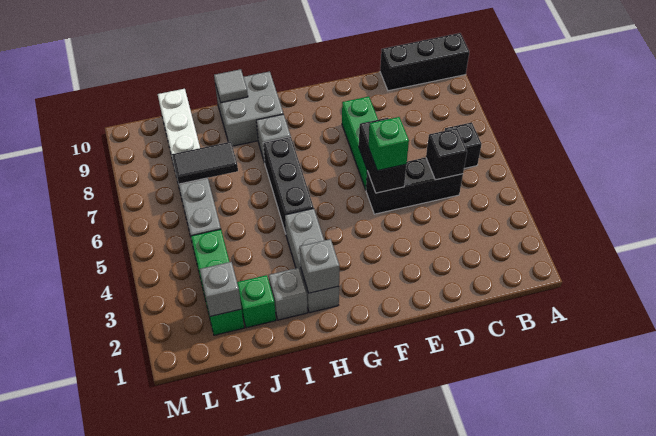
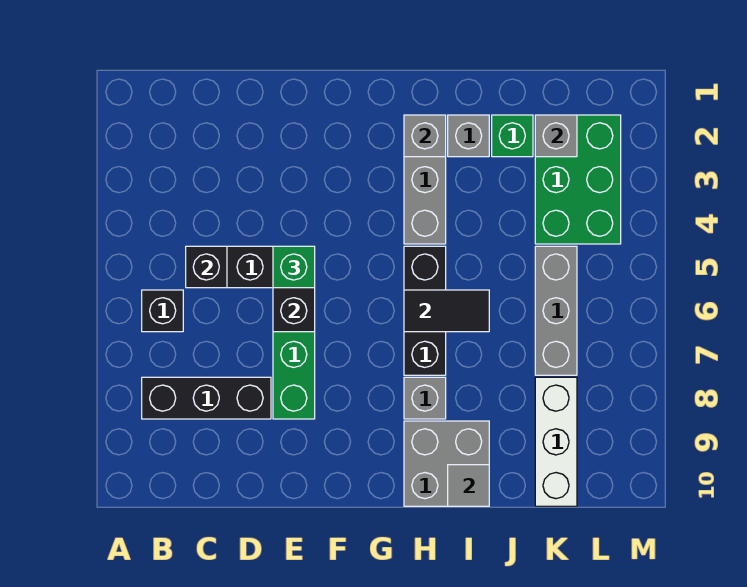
black 1x3 brick [380,33,469,91] -> black 1x3 brick moved to [142,377,271,419]
black 1x2 tile [172,142,238,184] -> black 1x2 tile moved to [404,290,489,332]
green 1x3 brick [191,229,244,335] -> green 2x3 brick [535,115,621,244]

